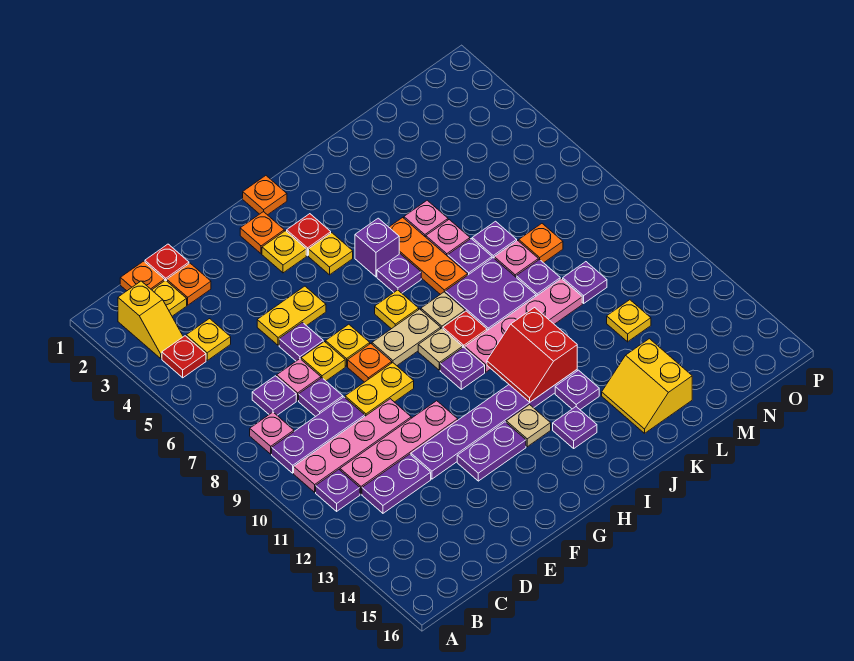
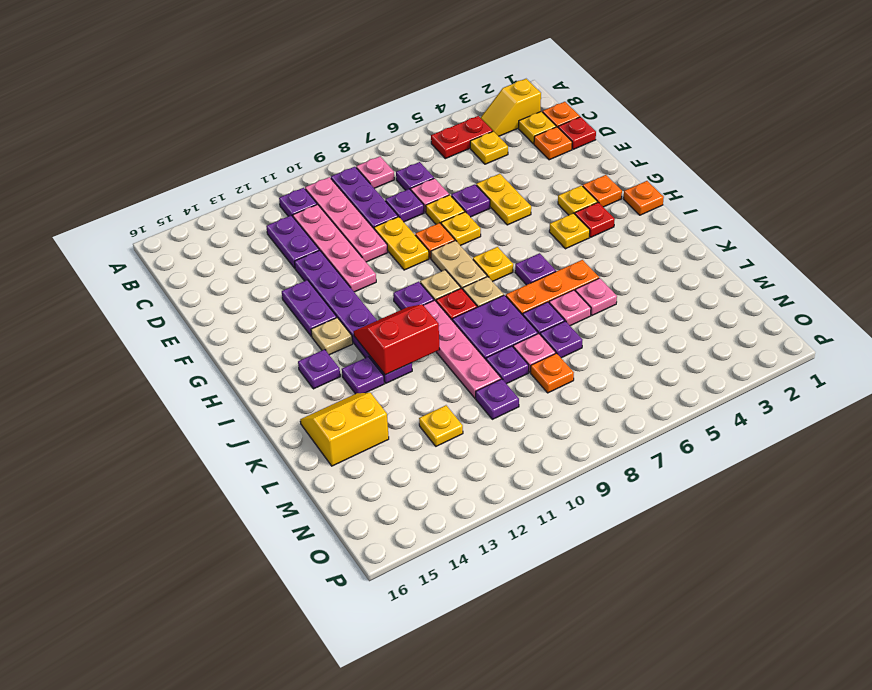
red 1x1 plate [162,336,206,378] -> red 1x2 plate [431,116,493,159]
purple 1x1 brick [355,218,399,277] -> none

